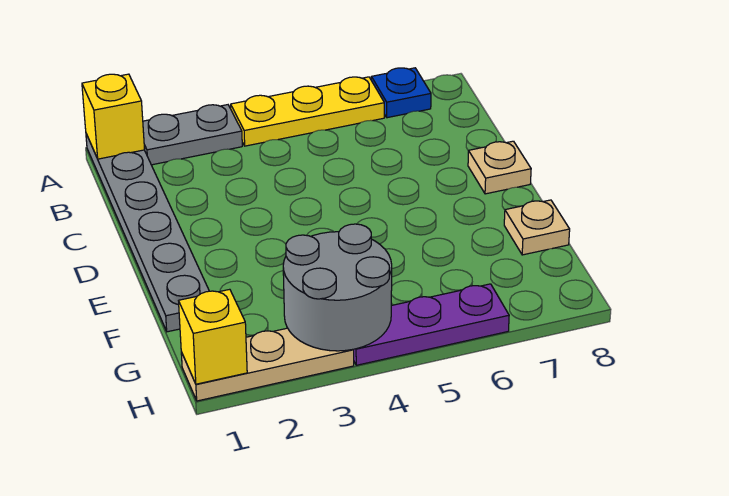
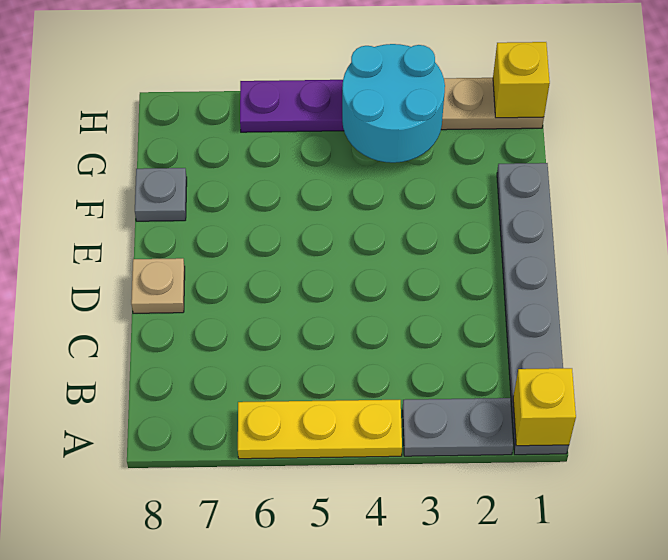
blue 1x1 plate [371,68,431,118] -> none
tan 1x1 plate [504,200,570,255] -> grey 1x1 plate [135,168,187,221]
grey 2x2 round brick [283,224,392,351] -> cyan 2x2 round brick [342,44,445,163]

